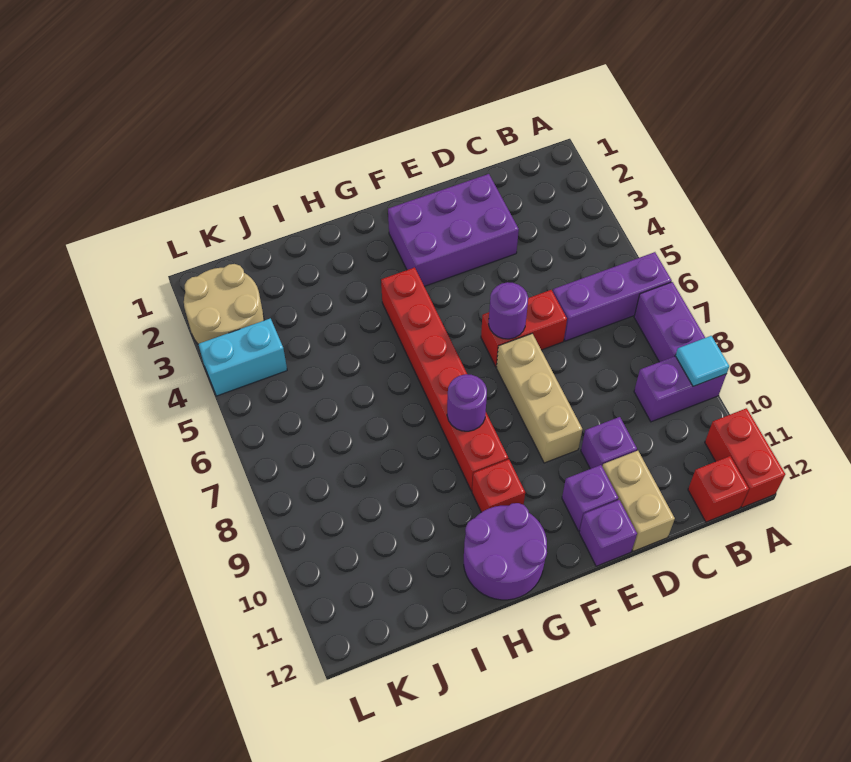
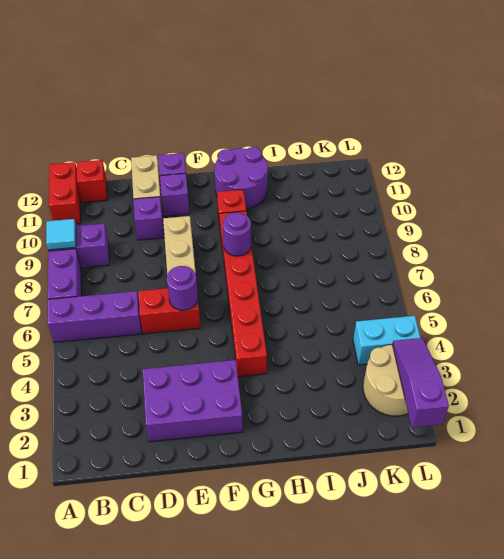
none -> purple 1x3 slope [392,338,449,427]

